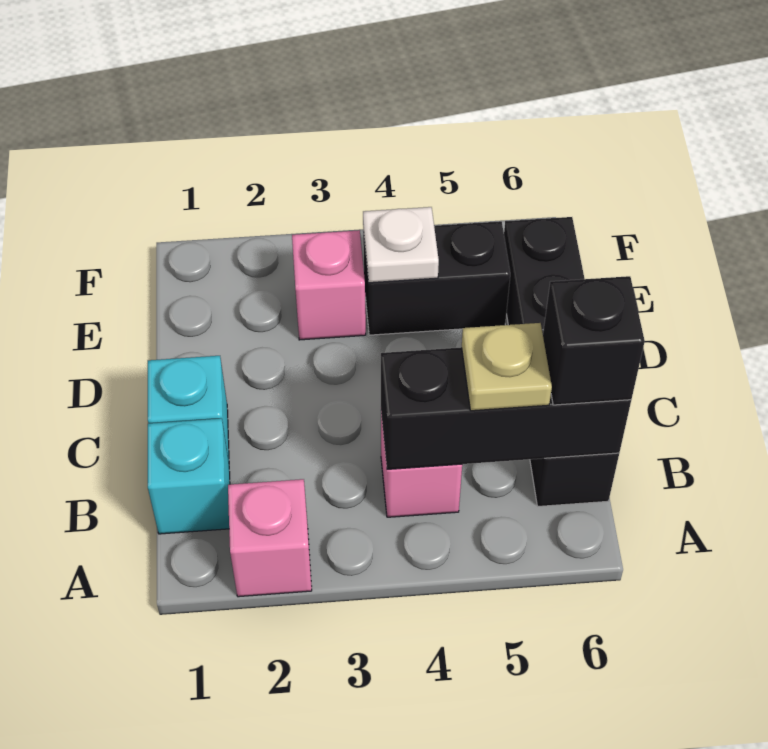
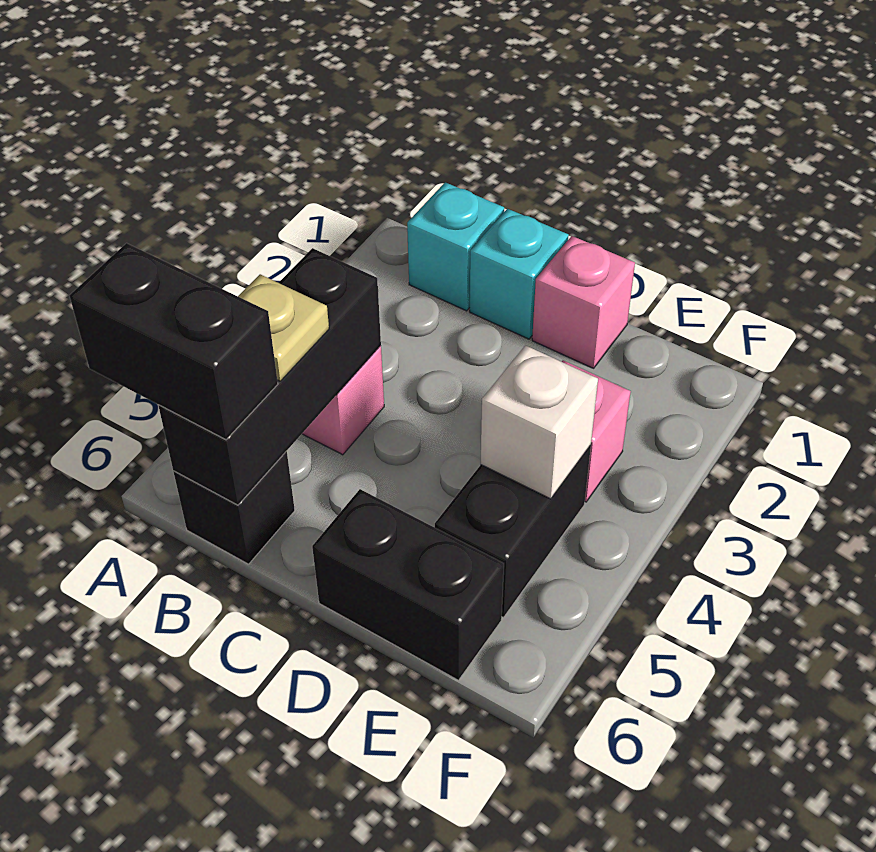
pink 1x1 brick [228,479,312,597] -> pink 1x1 brick moved to [532,236,635,368]
black 1x1 brick [543,276,645,405] -> black 1x2 brick [70,243,278,440]
white 1x1 plate [363,207,439,283] -> white 1x1 brick [481,346,598,499]

